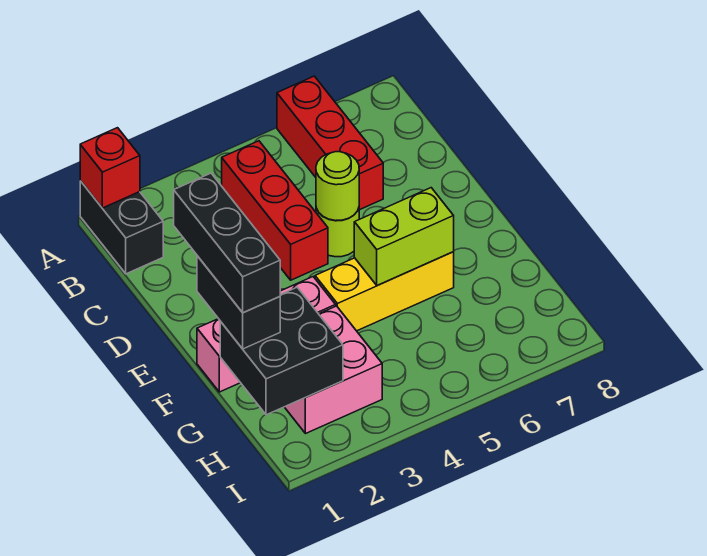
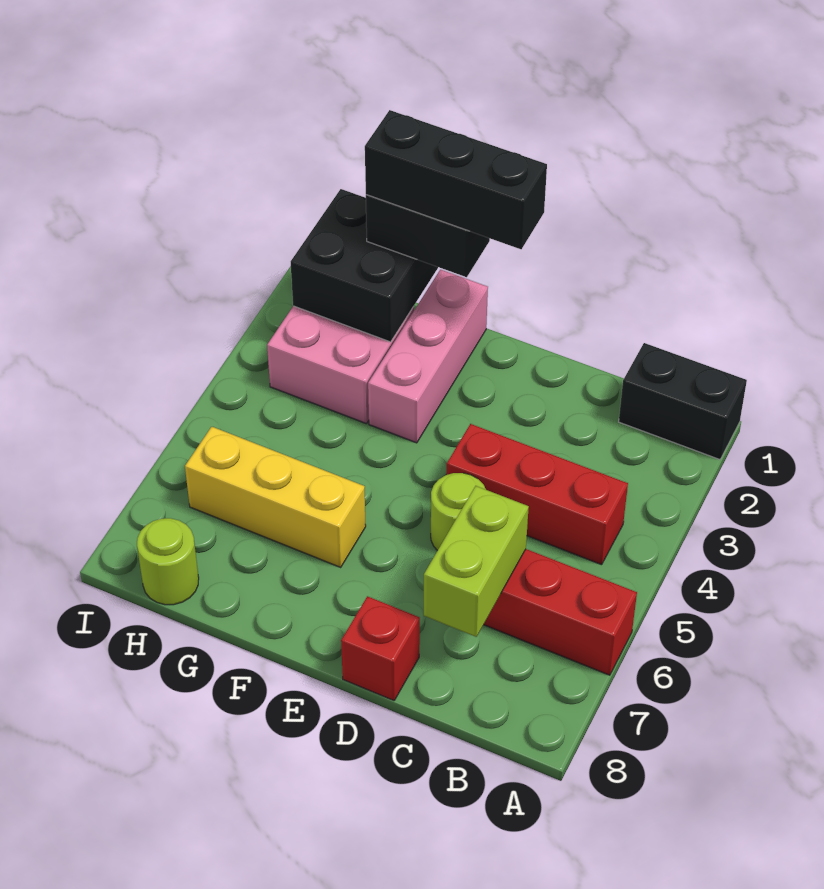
red 1x1 brick [80,128,140,208] -> red 1x1 brick moved to [341,596,420,701]
lime 1x1 round brick [316,152,359,221] -> lime 1x1 round brick moved to [137,518,199,605]
yellow 1x3 brick [315,252,454,331] -> yellow 1x3 brick turned to [185,427,366,567]
lime 1x2 brick [354,188,454,286] -> lime 1x2 brick moved to [424,486,529,637]

